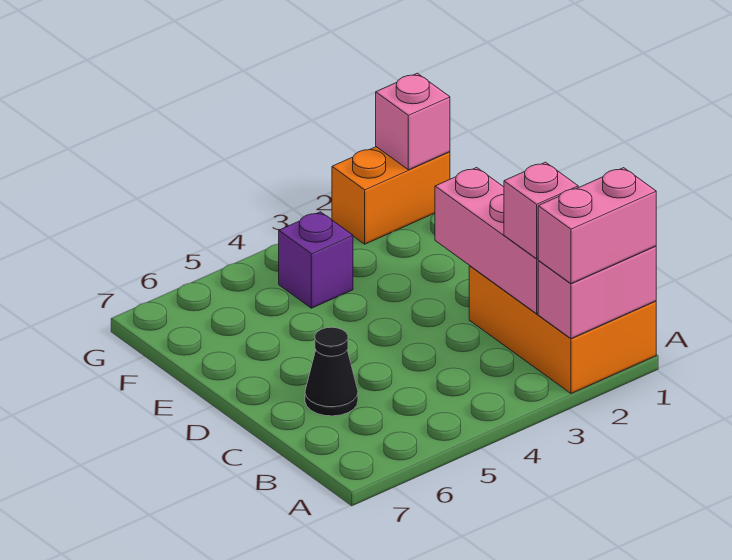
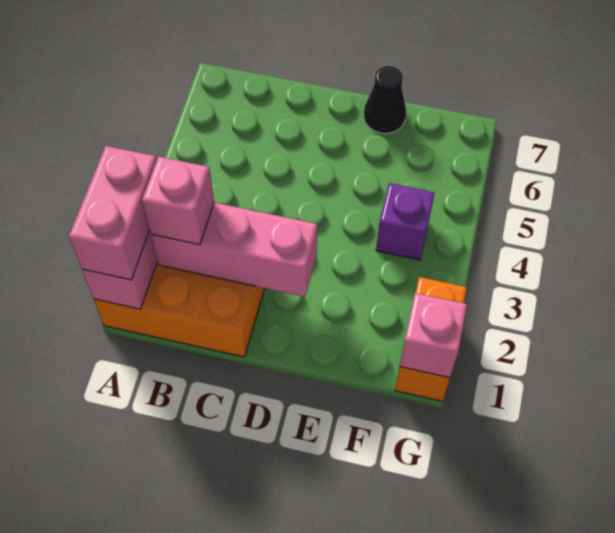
black 1x1 cone [305,327,358,416] -> black 1x1 cone moved to [364,66,406,133]

